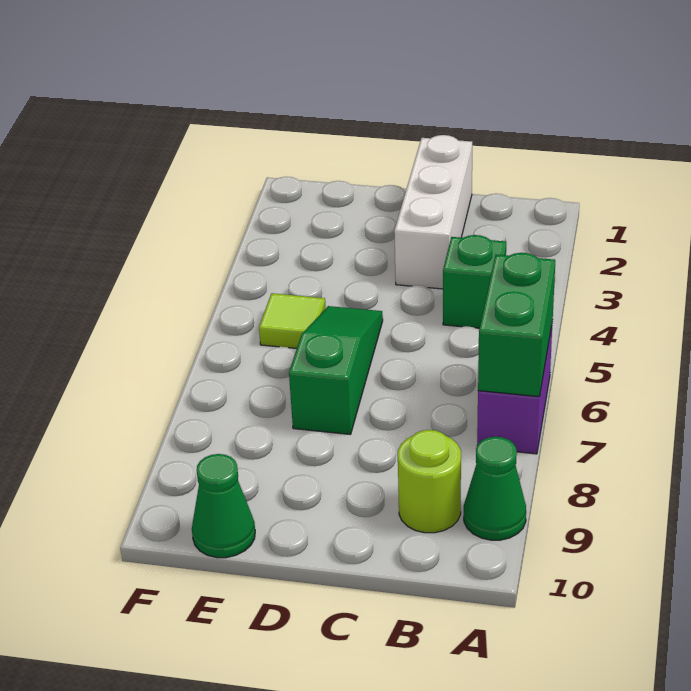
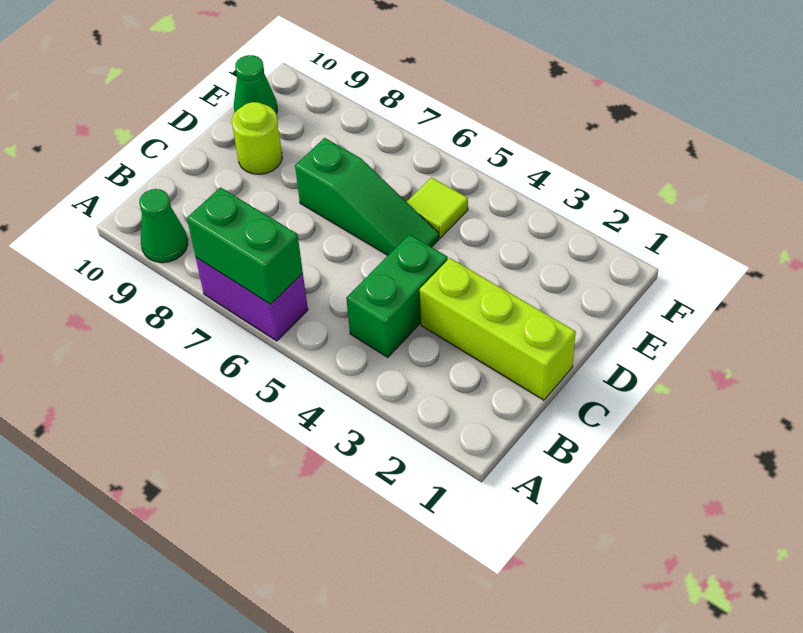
green 1x1 brick [443,235,506,328] -> green 1x2 brick [346,234,448,357]
lime 1x1 round brick [398,430,461,533] -> lime 1x1 round brick moved to [232,102,282,174]
white 1x3 brick [394,135,472,289] -> lime 1x3 brick [420,258,576,400]

